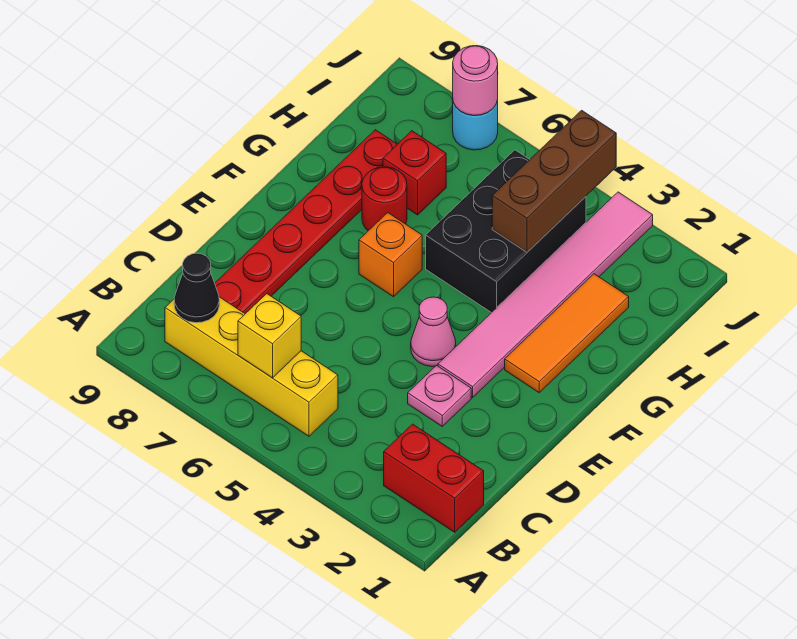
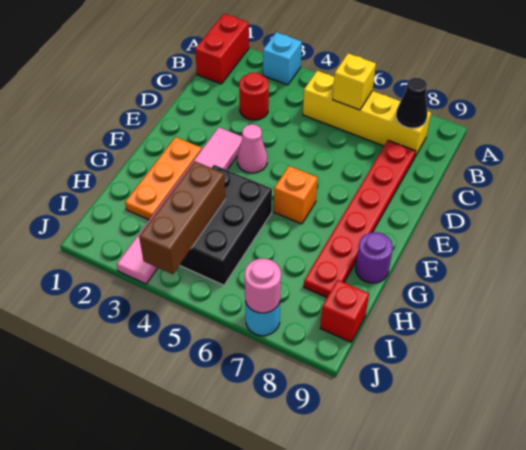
none -> cyan 1x1 brick [263,32,302,85]
red 1x2 brick [384,424,484,532] -> red 1x2 brick turned to [195,14,249,84]
pink 1x1 plate [408,365,471,426] -> none
orange 1x3 tile [505,274,629,393] -> orange 1x3 plate [125,137,202,220]
red 1x1 round brick [362,167,407,231] -> red 1x1 round brick moved to [239,72,269,120]
none -> purple 1x1 round brick [356,232,393,283]
red 1x1 brick [383,131,446,215] -> red 1x1 brick moved to [320,280,369,342]

